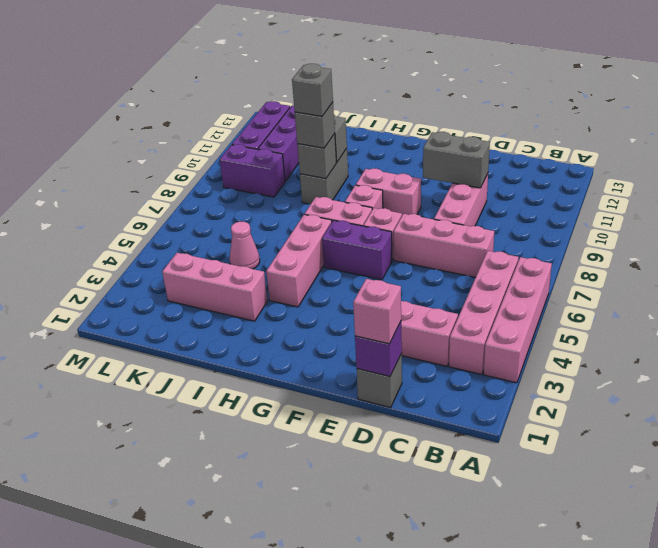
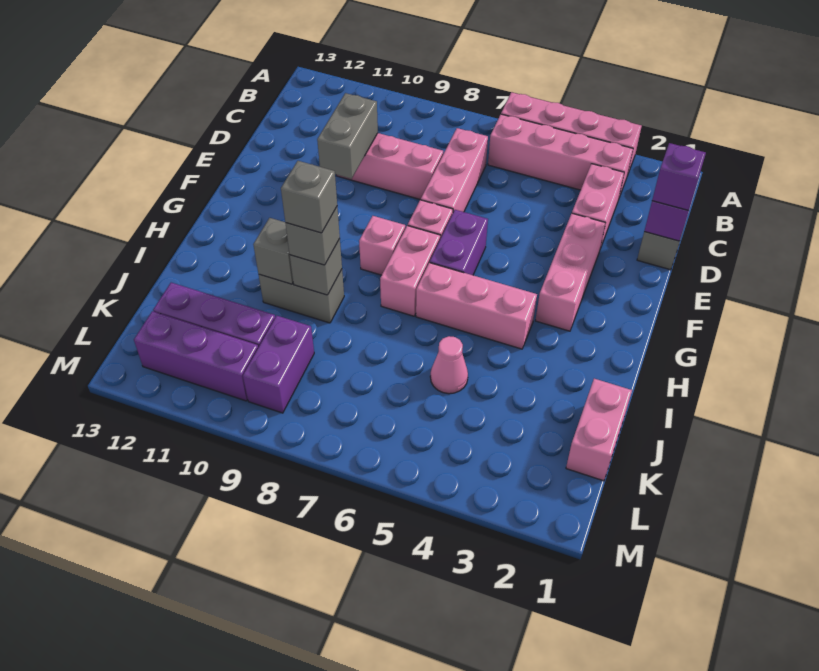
pink 1x1 brick [353,279,401,344] -> purple 1x1 brick [652,143,706,210]
pink 1x2 brick [356,169,421,215] -> pink 1x2 brick moved to [566,379,632,481]
pink 1x3 brick [162,253,268,321] -> pink 1x3 brick moved to [536,213,605,331]

